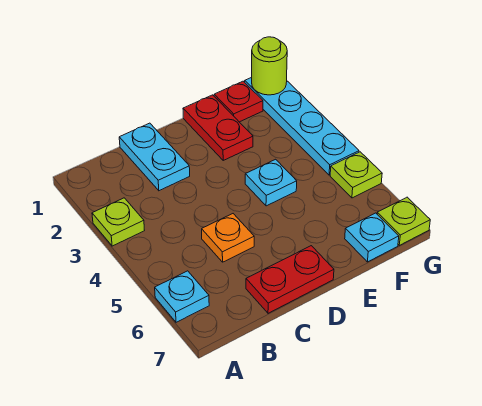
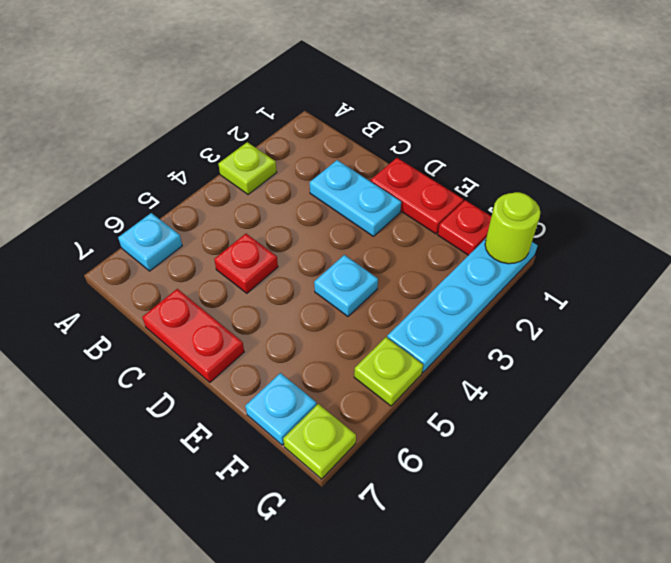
cyan 1x2 plate [119,123,190,191] -> cyan 1x2 plate turned to [310,160,401,236]
orange 1x1 plate [202,214,254,262] -> red 1x1 plate [214,234,278,293]
red 1x2 plate [183,95,253,160] -> red 1x2 plate turned to [371,158,463,234]

